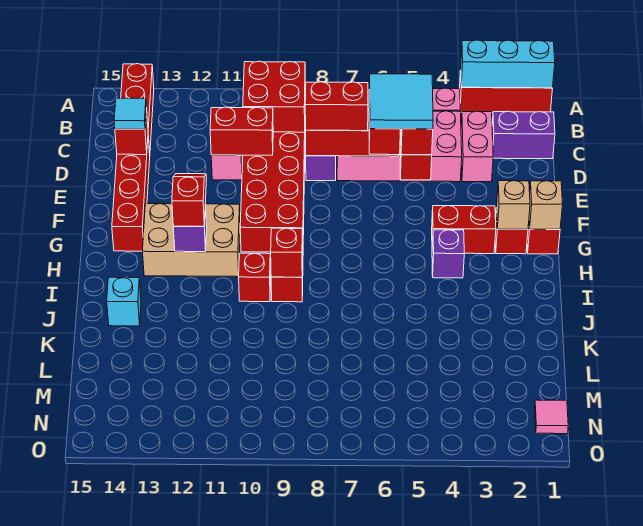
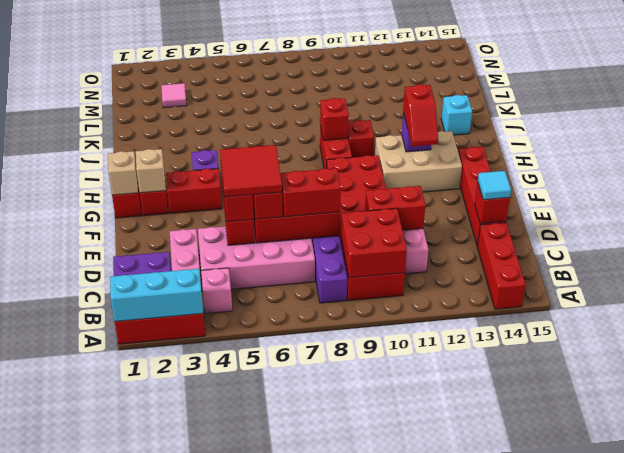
cyan 2x2 tile [370,74,433,129] -> red 2x2 tile [220,145,282,197]
pink 1x1 tile [535,400,568,434] -> pink 1x1 tile moved to [161,83,187,108]

